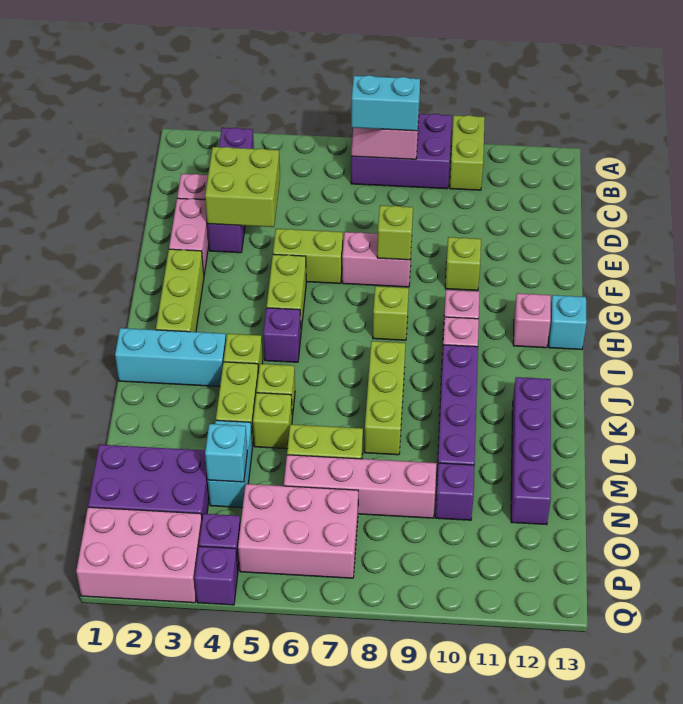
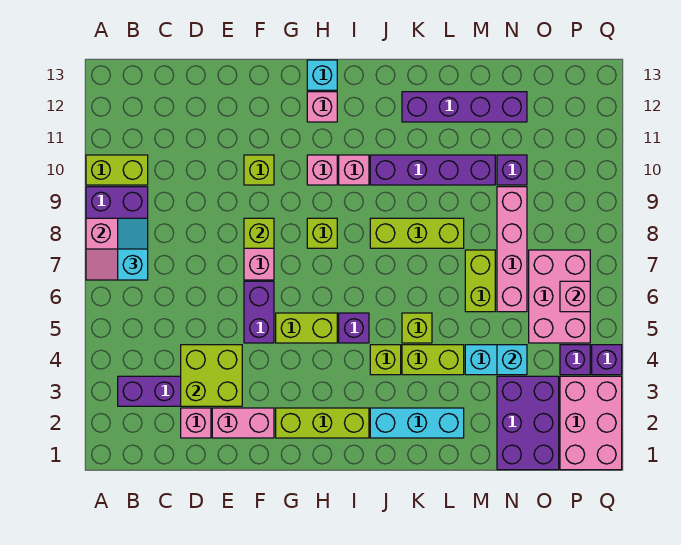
cyan 1x2 brick [351,75,420,131] -> cyan 1x2 slope [118,218,148,280]
lime 1x2 brick [273,229,343,283] -> purple 1x2 brick [244,281,274,343]
cyan 1x3 brick [115,328,226,387] -> cyan 1x3 brick turned to [370,408,464,438]
lime 1x1 brick [253,393,292,449] -> none
none -> pink 1x1 brick [560,281,590,312]

